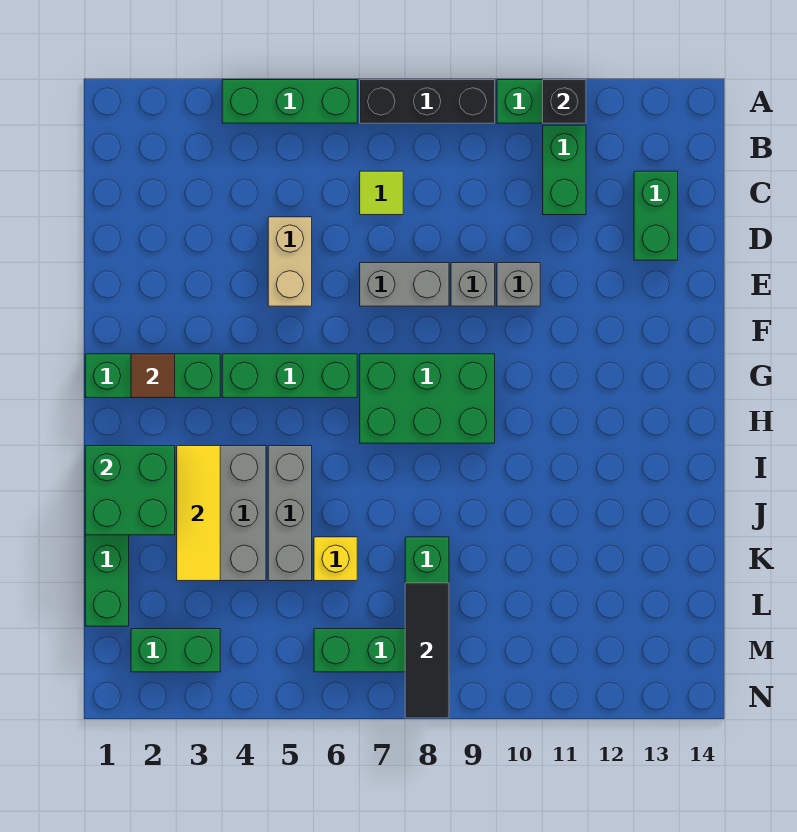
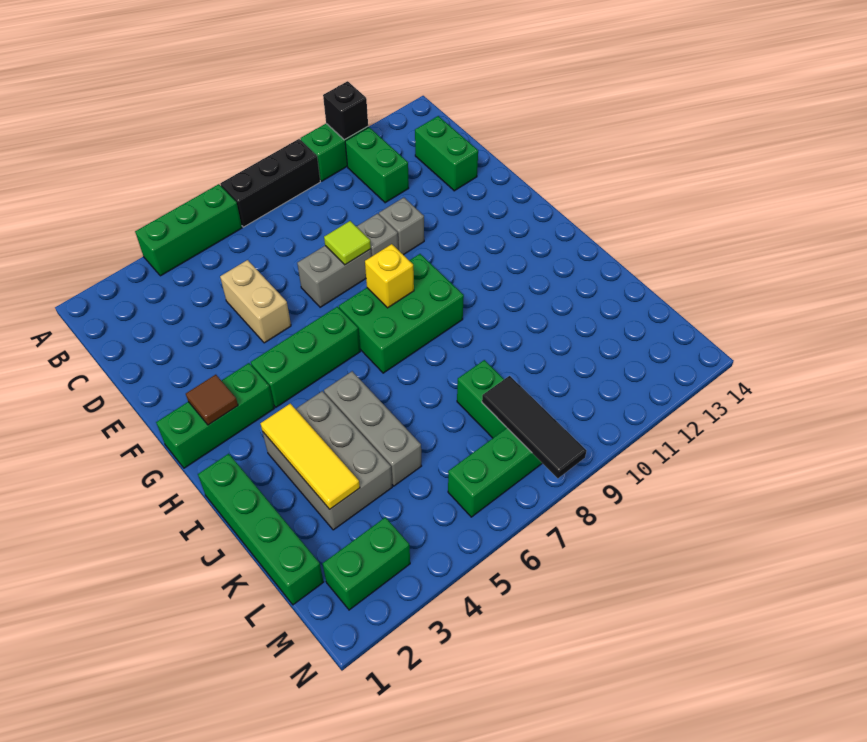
lime 1x1 tile [360,171,403,215] -> lime 1x1 tile moved to [324,221,371,265]
green 2x2 brick [85,446,175,535] -> none
yellow 1x1 brick [314,537,357,581] -> yellow 1x1 brick moved to [365,244,414,308]

